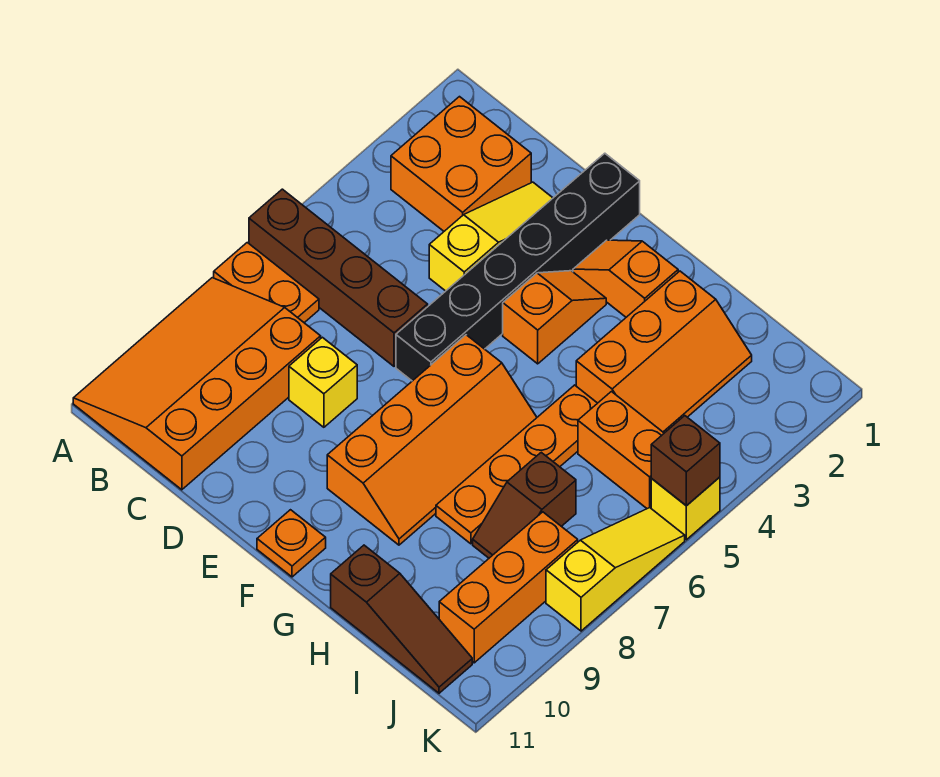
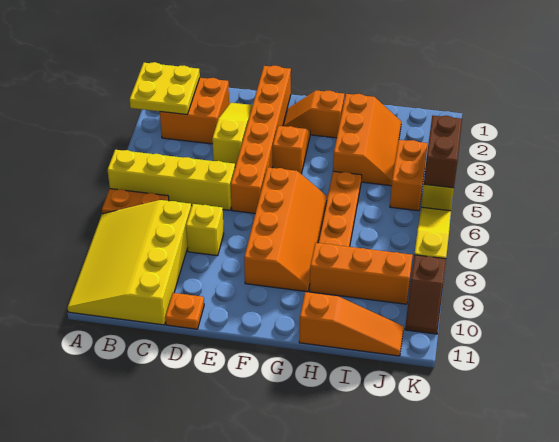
none -> yellow 2x2 plate [130,62,200,115]
brown 1x4 brick [249,189,428,366] -> yellow 1x4 brick [108,150,235,210]
orange 3x4 slope [73,278,321,490] -> yellow 3x4 slope [68,200,191,325]
black 1x6 brick [396,153,640,381] -> orange 1x6 brick [231,66,291,213]
orange 1x1 plate [257,510,326,577] -> orange 1x1 plate moved to [165,293,204,329]
brown 1x3 slope [331,545,472,693] -> orange 1x3 slope [299,292,404,356]
orange 1x2 brick [578,392,664,509] -> orange 1x2 brick turned to [390,140,428,211]
brown 1x2 slope [473,452,576,558] -> brown 1x2 slope moved to [405,255,446,334]
orange 1x3 brick [439,512,578,663] -> orange 1x3 brick turned to [310,243,413,304]
brown 1x1 brick [651,416,720,506] -> brown 1x2 brick [424,116,462,188]

